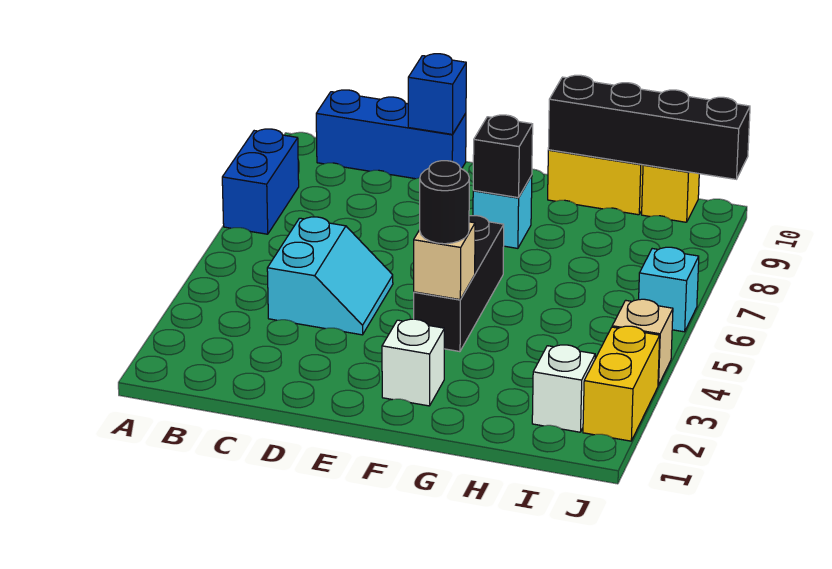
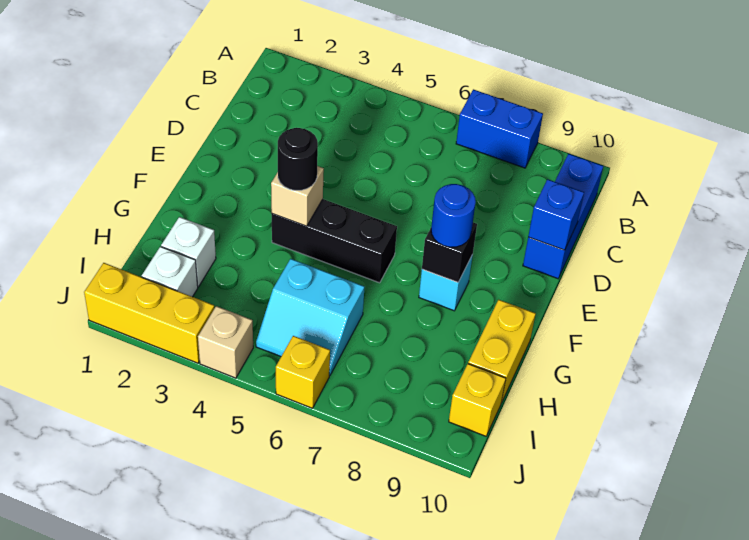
cyan 2x2 slope [267,217,393,335] -> cyan 2x2 slope moved to [256,259,364,376]
white 1x1 brick [382,319,444,406] -> white 1x1 brick moved to [161,217,216,287]
none -> blue 1x1 round brick [431,184,476,247]
black 1x4 brick [548,75,750,179] -> none
yellow 1x2 brick [583,326,660,441] -> yellow 1x3 brick [84,263,214,363]
cyan 1x1 brick [639,247,699,332] -> yellow 1x1 brick [276,336,330,408]

